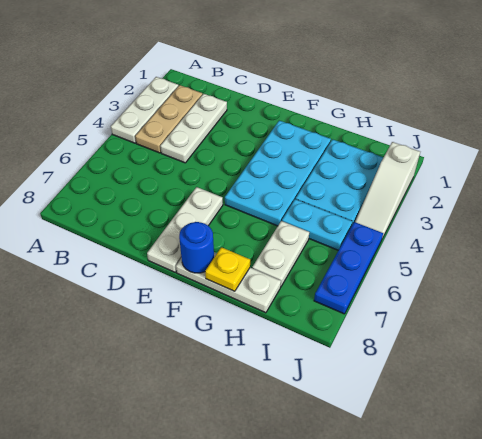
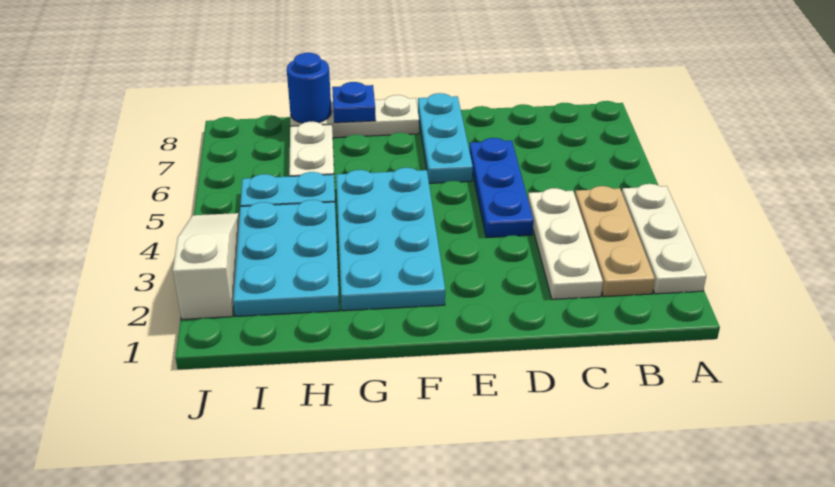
white 1x3 plate [147,187,223,272] -> cyan 1x3 plate [418,93,473,183]
blue 1x1 round brick [179,222,214,273] -> blue 1x1 round brick moved to [287,53,332,123]
yellow 1x1 plate [205,247,250,291] -> blue 1x1 plate [332,82,376,123]
blue 1x3 plate [314,222,383,314] -> blue 1x3 plate moved to [469,138,533,238]

